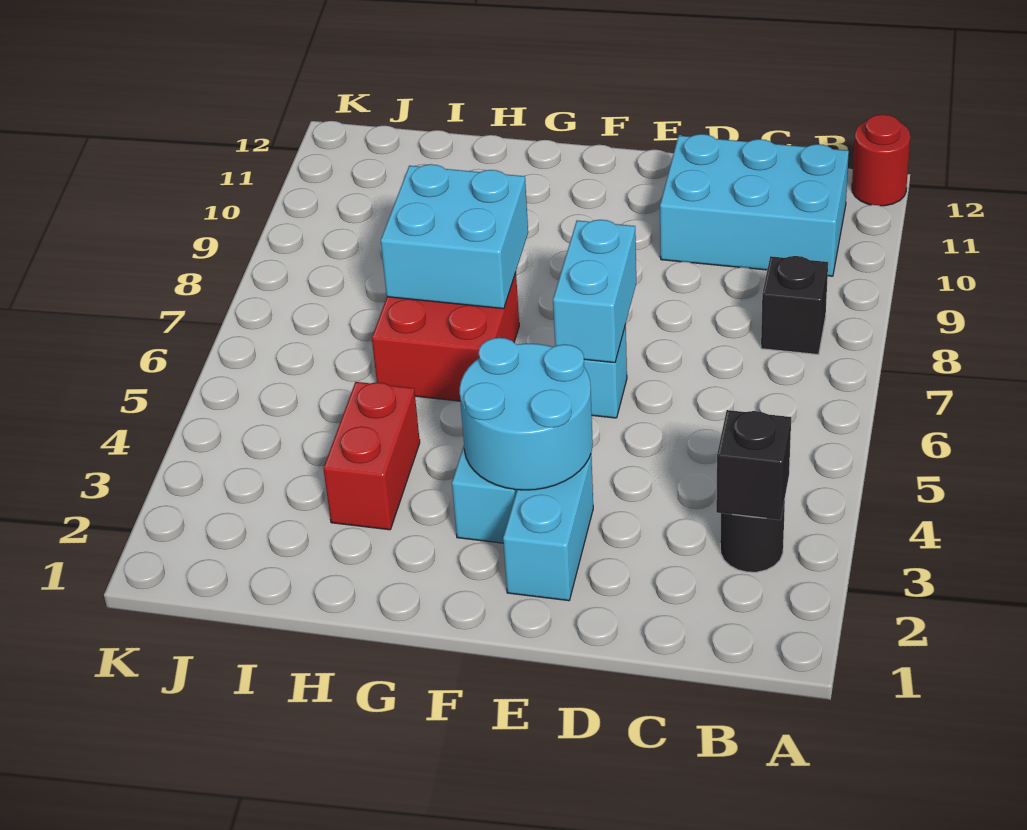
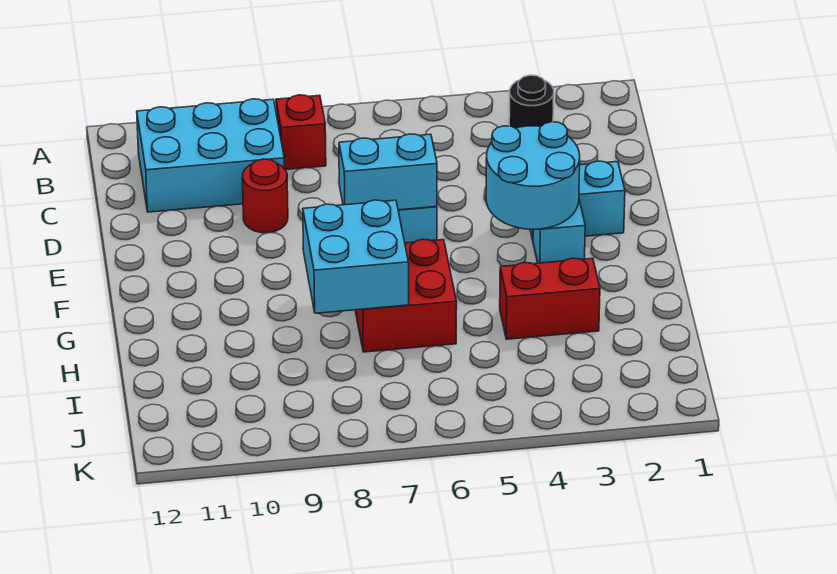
red 1x1 round brick [852,114,910,206] -> red 1x1 round brick moved to [242,159,288,233]
black 1x1 brick [716,410,791,520] -> none
black 1x1 brick [761,256,828,355] -> red 1x1 brick [276,95,326,170]
cyan 2x3 brick [660,134,849,276] -> cyan 2x3 brick turned to [137,99,284,212]

